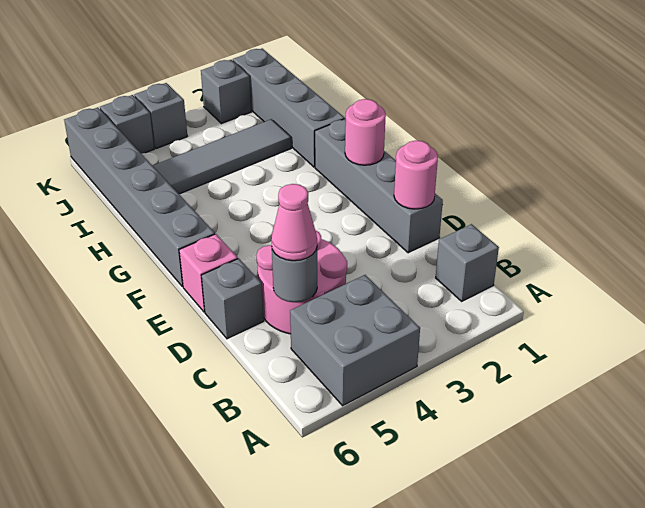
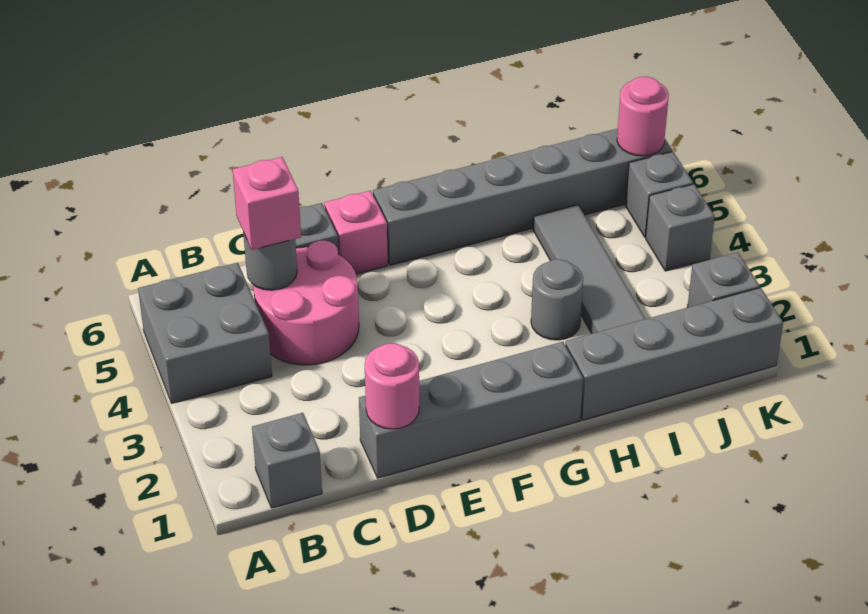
pink 1x1 cone [271,184,317,261] -> pink 1x1 brick [233,157,301,250]
pink 1x1 round brick [345,99,386,165] -> pink 1x1 round brick moved to [617,77,669,156]
none -> grey 1x1 round brick [531,259,583,340]

